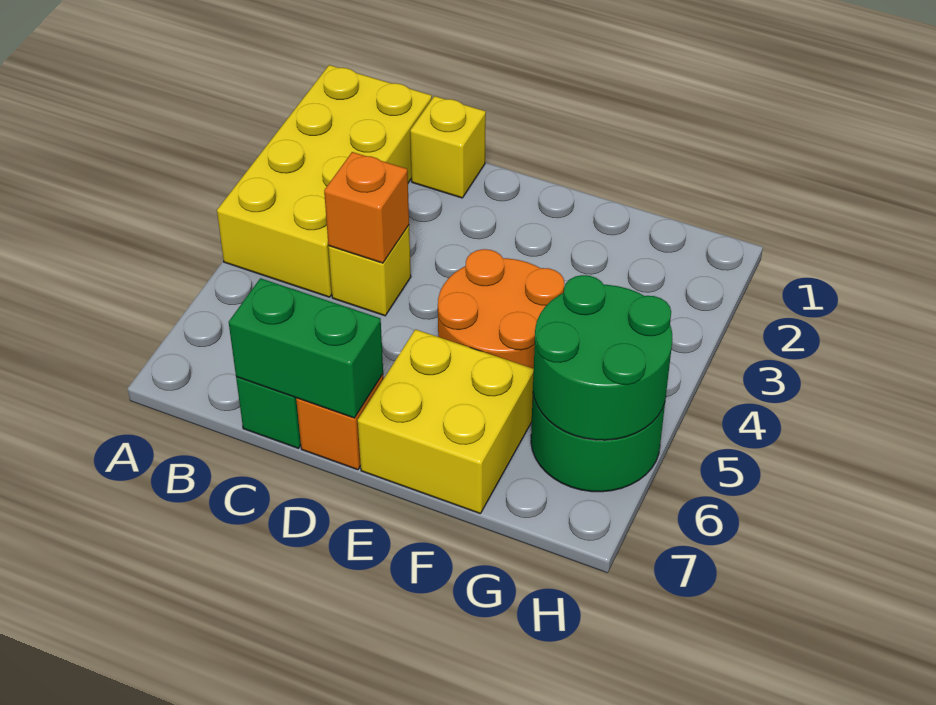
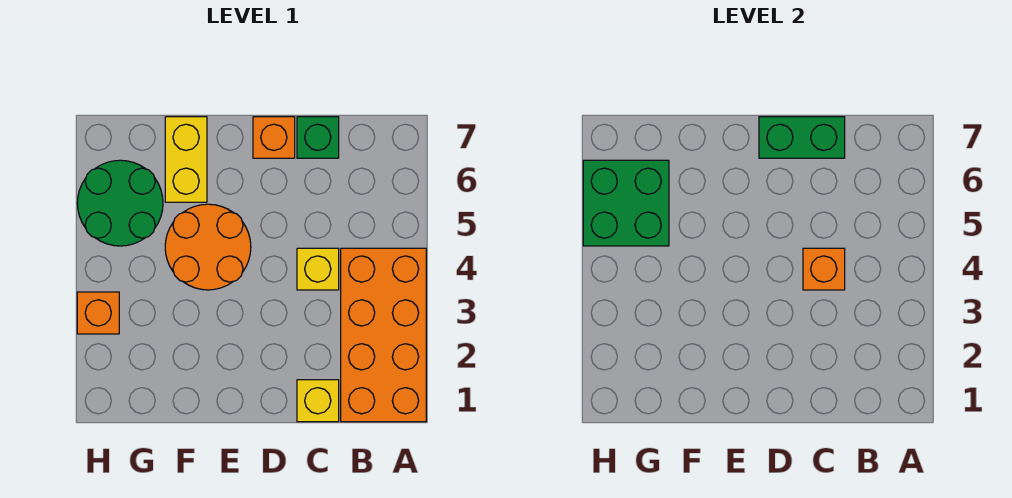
yellow 2x4 brick [217,65,432,297] -> orange 2x4 brick [341,248,426,422]
yellow 2x2 brick [358,329,534,514] -> yellow 1x2 brick [165,117,207,202]
green 2x2 round brick [533,275,673,440] -> green 2x2 brick [583,160,669,246]
none -> orange 1x1 brick [77,292,119,334]

